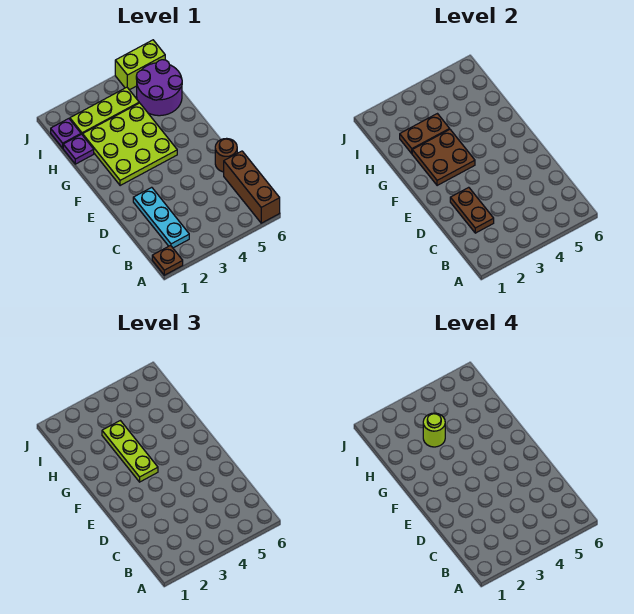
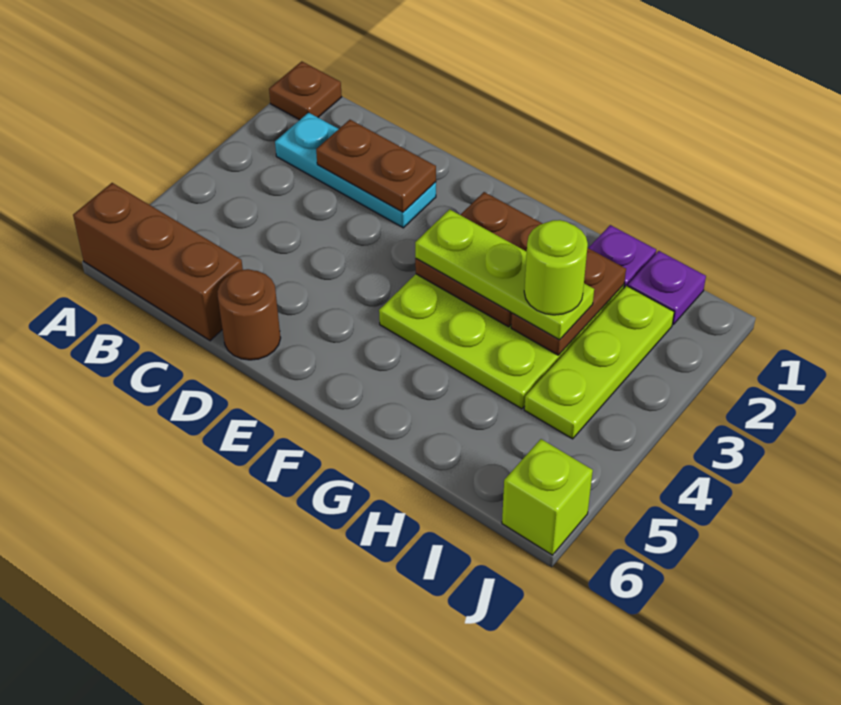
purple 2x2 round brick [136,60,182,116] -> none
lime 1x2 brick [115,40,165,90] -> lime 1x1 brick [502,439,593,555]

